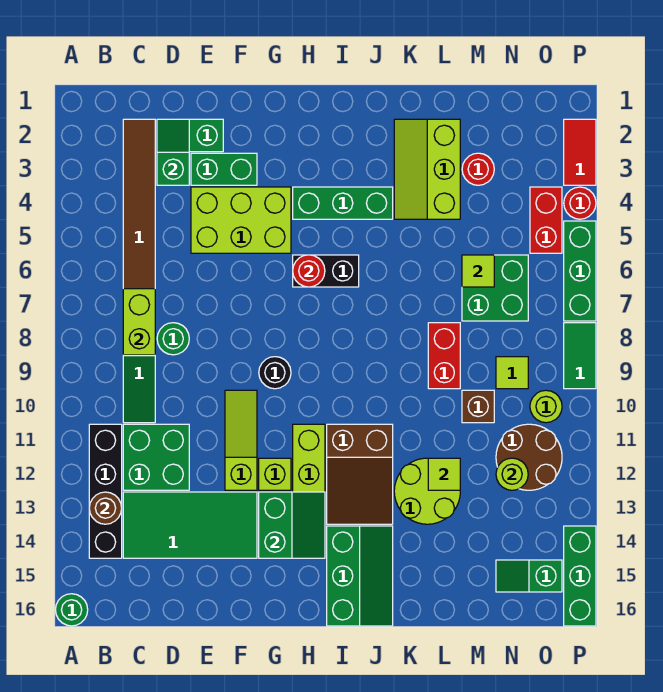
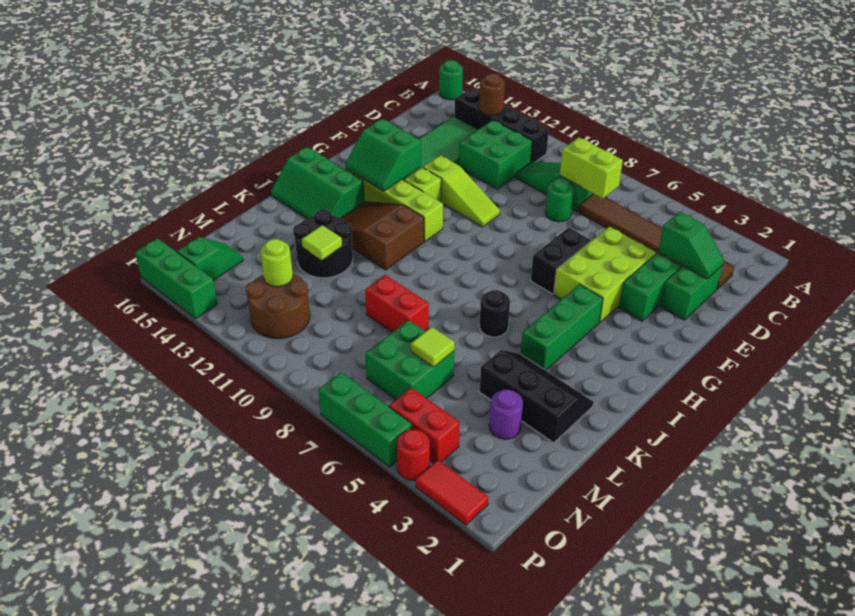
black 1x1 round brick [259,357,291,389] -> black 1x1 round brick moved to [479,290,510,337]
black 1x2 brick [293,255,359,287] -> black 1x2 brick moved to [531,228,591,294]
red 1x1 round brick [293,255,325,287] -> none
lime 2x3 slope [394,119,460,219] -> black 2x3 slope [480,350,594,443]
lime 2x2 round brick [394,458,460,524] -> black 2x2 round brick [293,210,353,278]
red 1x1 round brick [462,153,494,185] -> purple 1x1 round brick [489,390,523,439]
brown 1x1 brick [462,390,494,423] -> none
lime 1x1 tile [496,357,528,389] -> none
lime 1x1 round brick [530,390,562,423] -> none
green 1x2 tile [564,323,596,389] -> none

